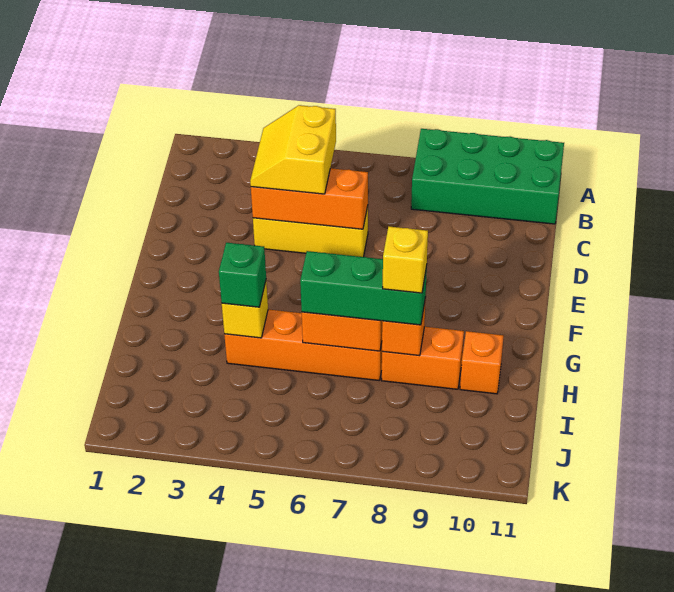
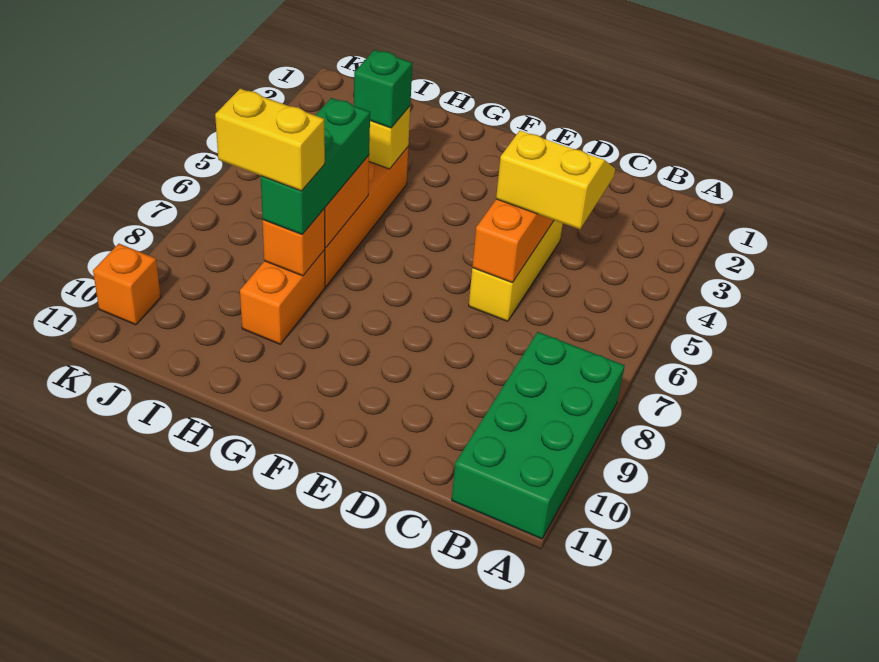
yellow 1x1 brick [383,226,428,293] -> yellow 1x2 brick [215,89,325,191]
orange 1x1 brick [460,331,504,394] -> orange 1x1 brick moved to [93,244,161,325]

